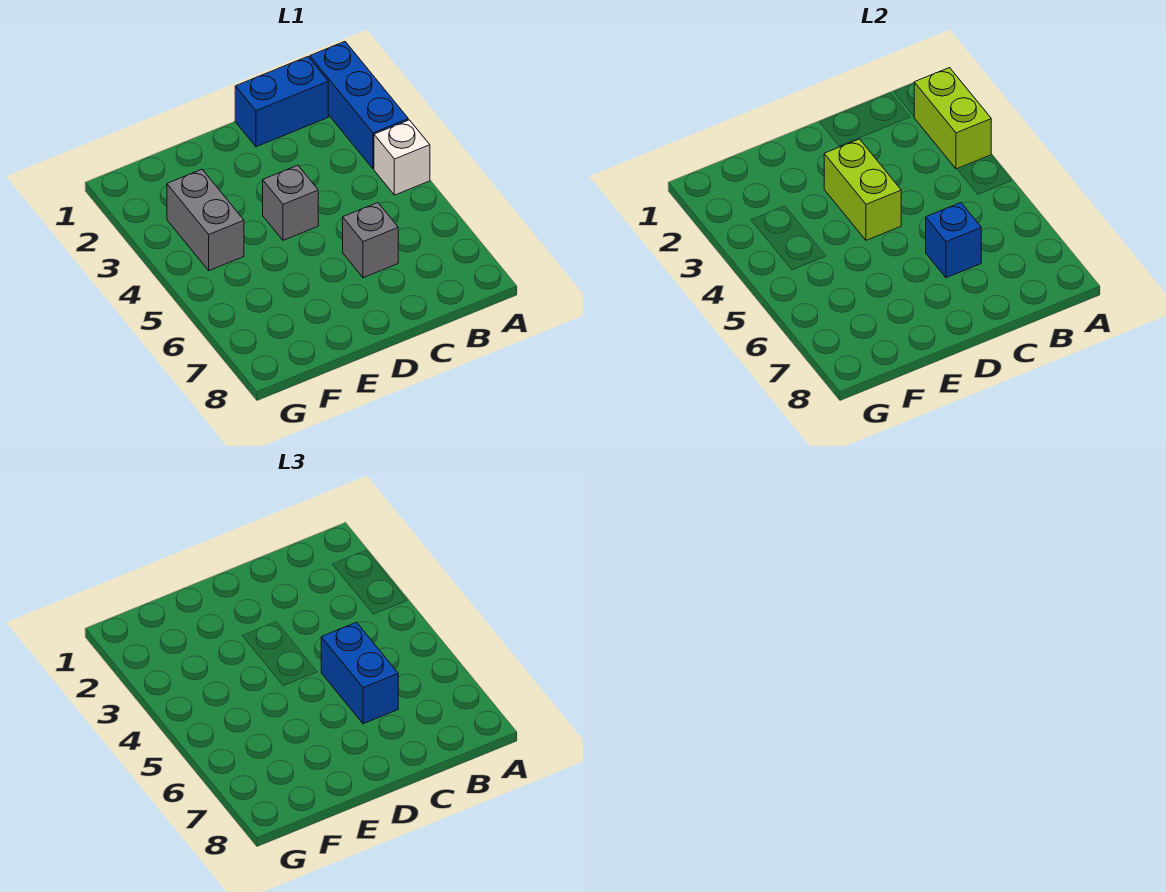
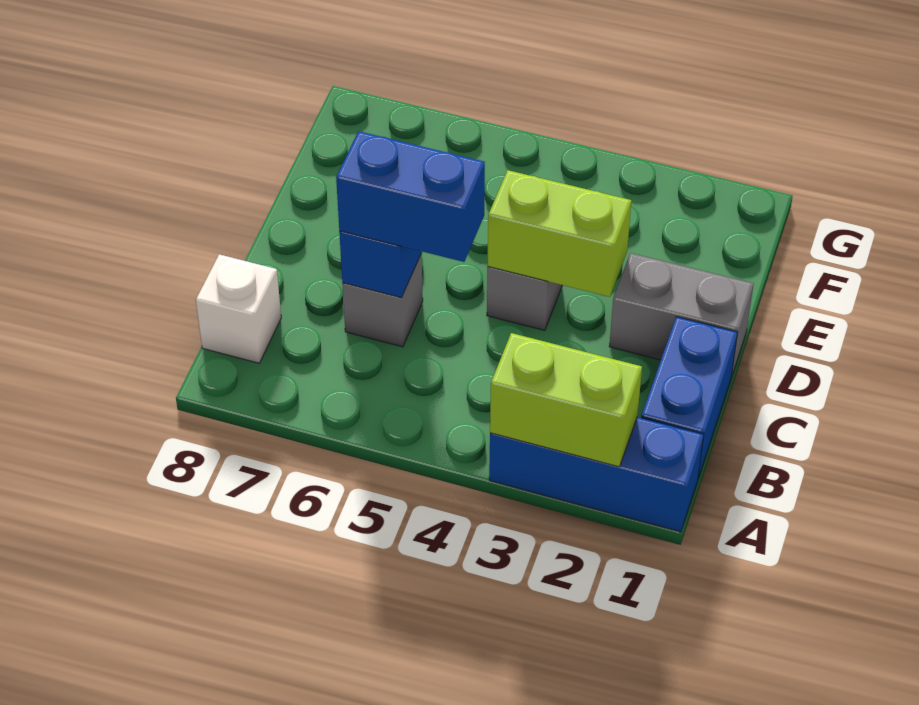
white 1x1 brick [374,120,430,195] -> white 1x1 brick moved to [196,254,281,363]
grey 1x2 brick [167,169,244,271] -> grey 1x2 brick moved to [609,253,753,378]

